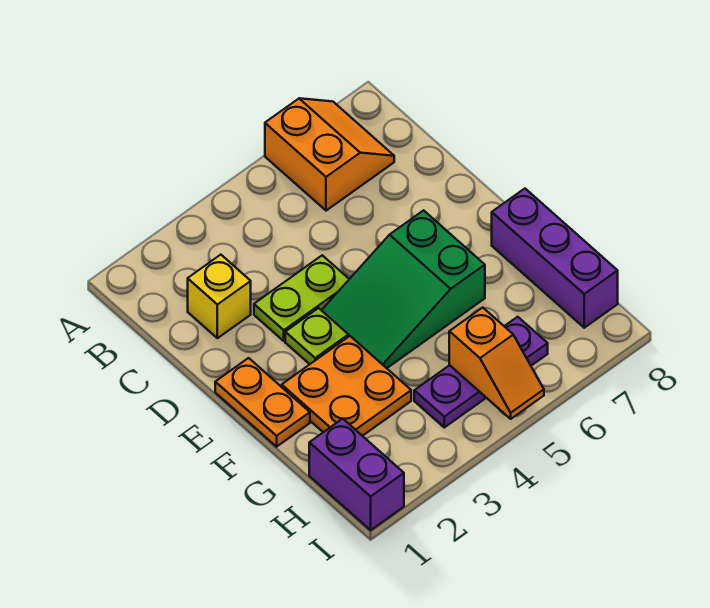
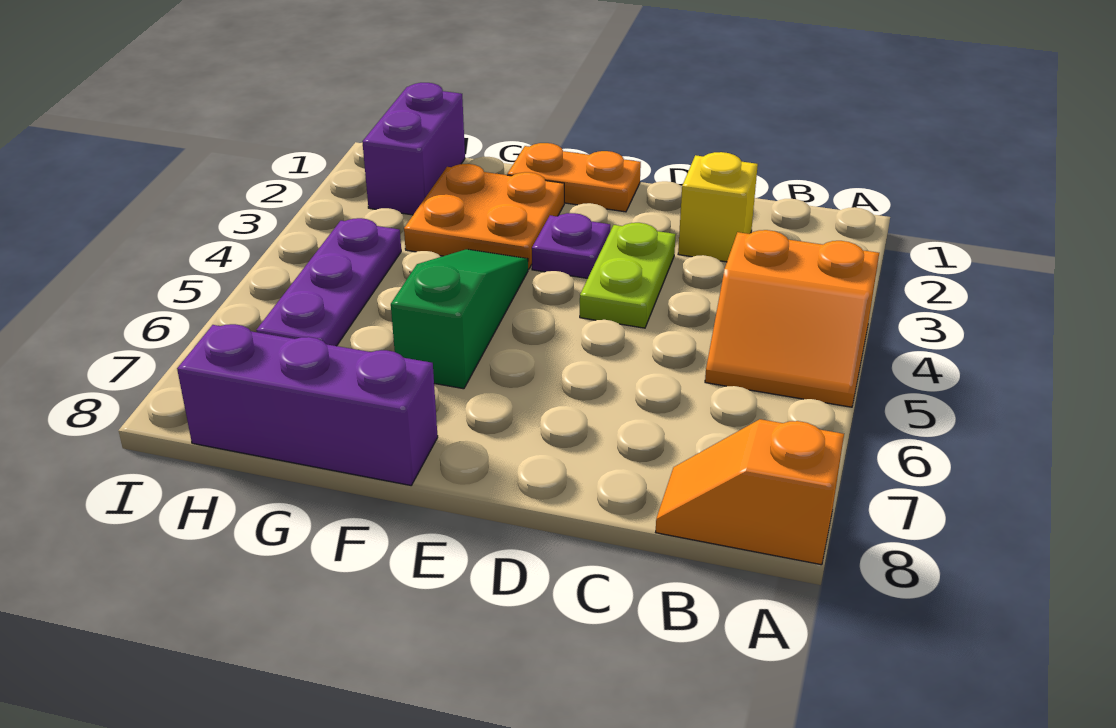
orange 2x2 slope [265,98,394,211] -> orange 2x2 slope moved to [705,230,879,407]
lime 1x1 plate [285,308,349,364] -> purple 1x1 plate [532,213,610,278]
green 2x3 slope [322,210,485,368] -> green 1x3 slope [391,249,528,389]
purple 1x2 brick [309,419,404,530] -> purple 1x2 brick turned to [362,83,465,215]
orange 1x2 slope [449,308,544,419] -> orange 1x2 slope moved to [656,419,844,565]

